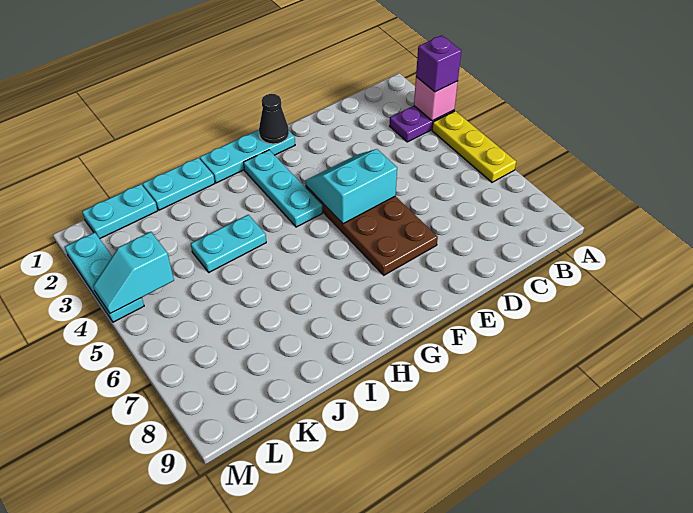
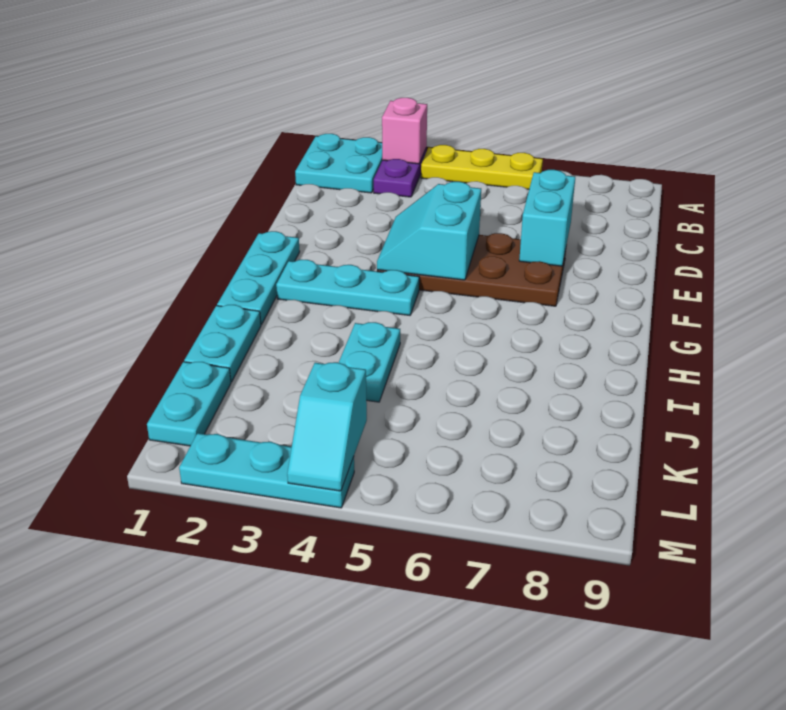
none -> cyan 2x2 plate [295,134,382,193]
purple 1x1 brick [416,35,461,92] -> none
none -> cyan 1x2 brick [519,170,575,266]
black 1x1 cone [259,94,289,144] -> none

